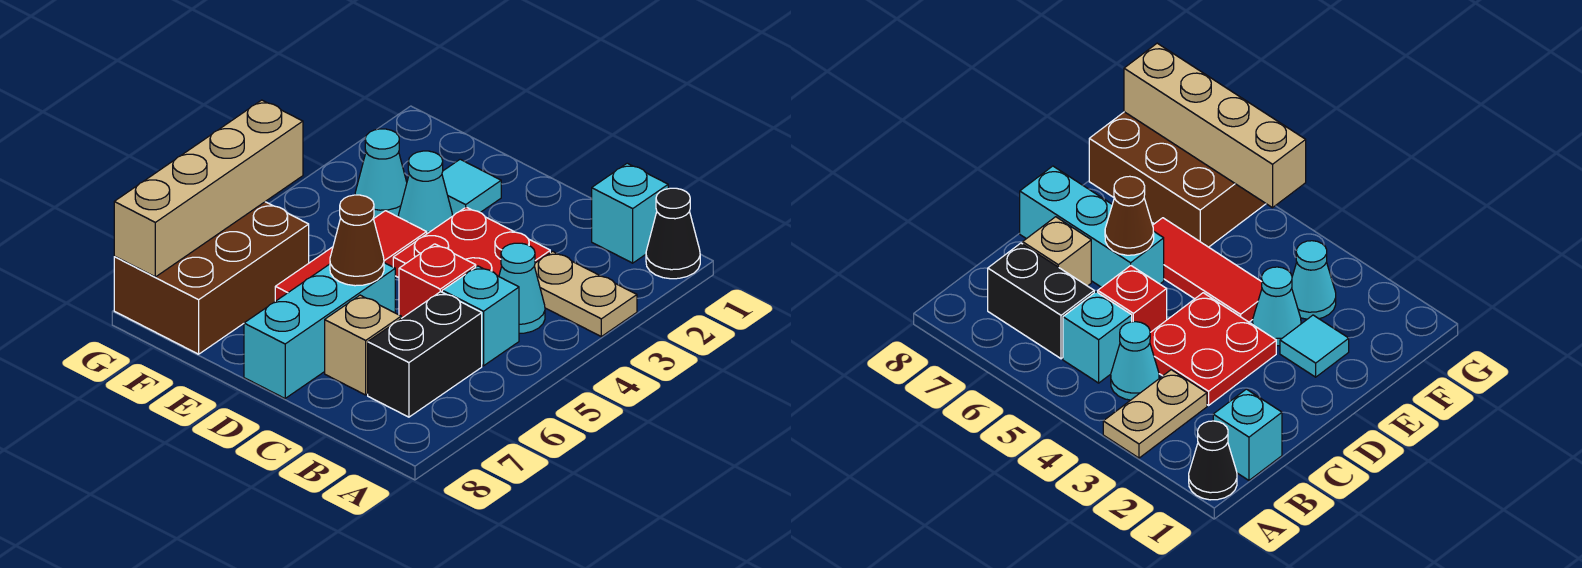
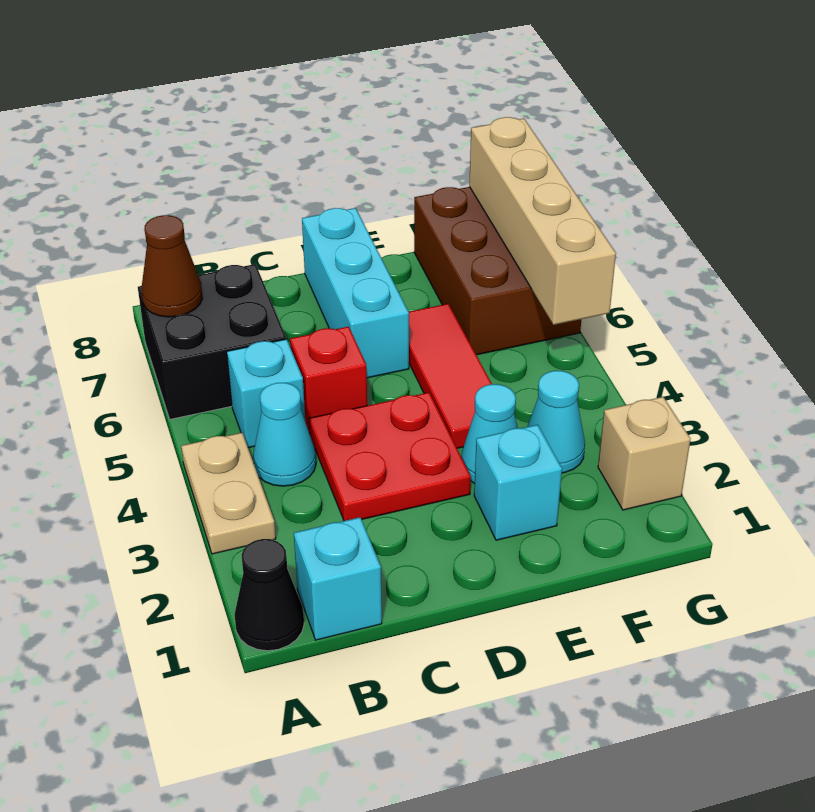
tan 1x2 plate [534,251,637,337] -> tan 1x2 plate turned to [181,433,276,554]
black 1x2 brick [368,292,482,417] -> black 2x2 brick [138,264,286,419]
tan 1x1 brick [325,295,401,395] -> tan 1x1 brick moved to [598,397,691,510]
brown 1x1 cone [330,195,384,286] -> brown 1x1 cone moved to [141,215,203,317]
cyan 1x1 tile [442,159,501,216] -> cyan 1x1 brick [474,425,562,540]

